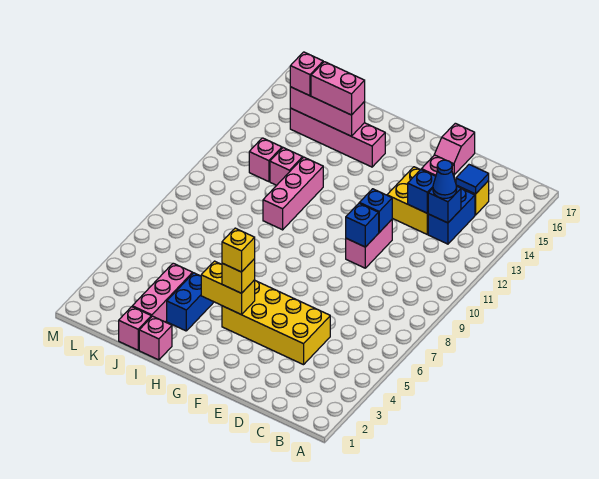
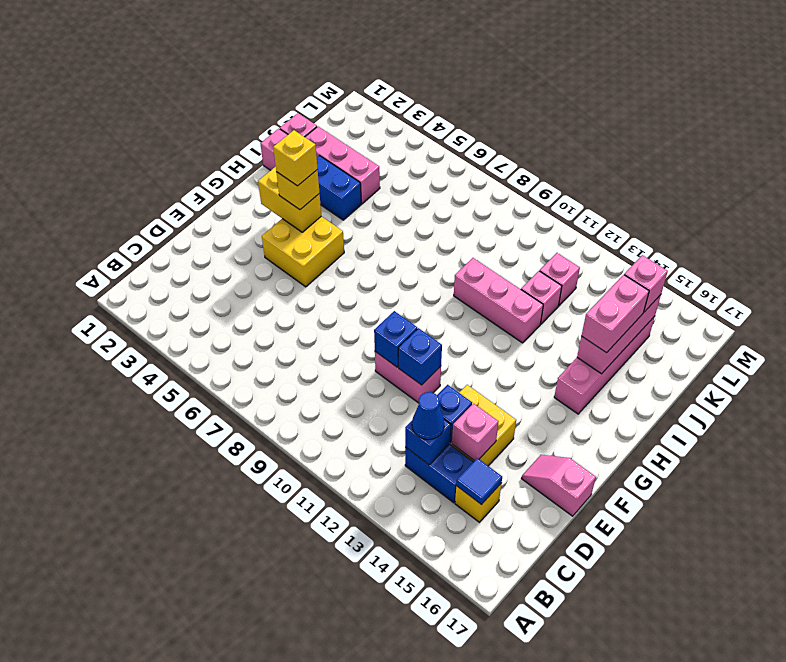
yellow 2x4 brick [222,281,330,365] -> yellow 2x2 brick [262,216,344,287]
yellow 1x2 brick [201,261,255,314] -> yellow 1x2 brick turned to [258,167,321,232]

